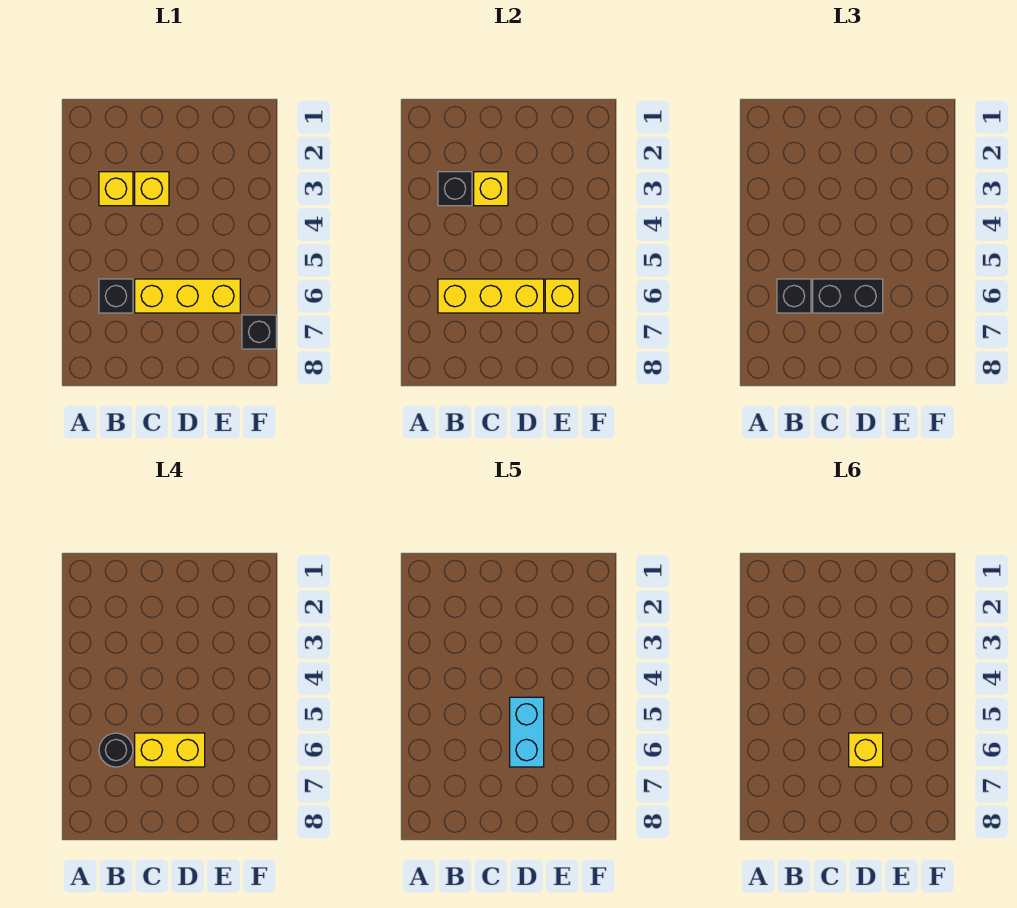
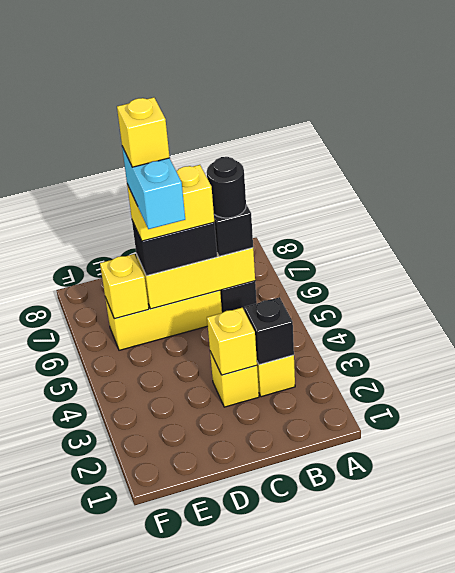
black 1x1 brick [242,315,276,349] -> none

